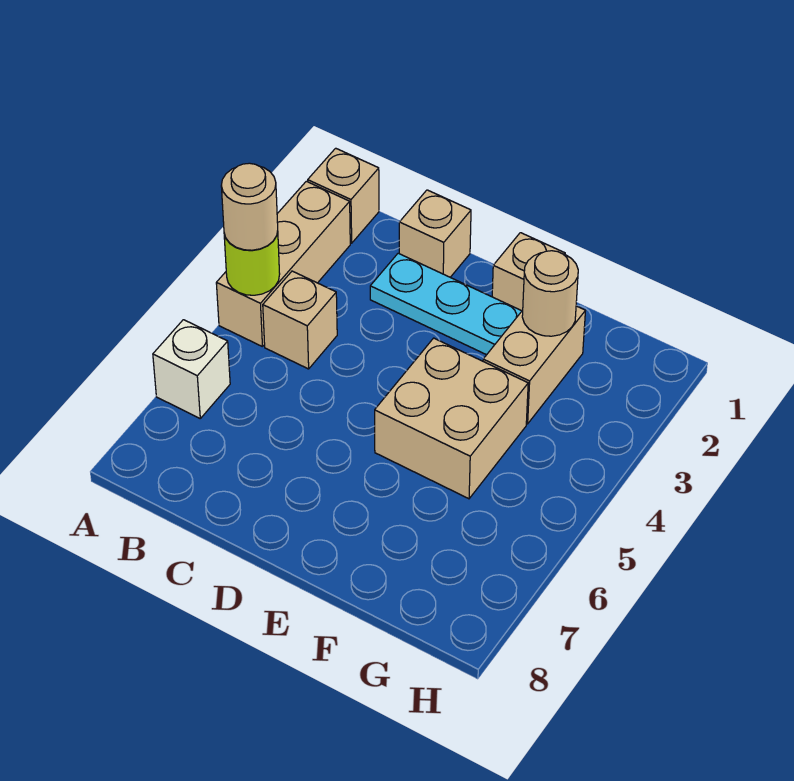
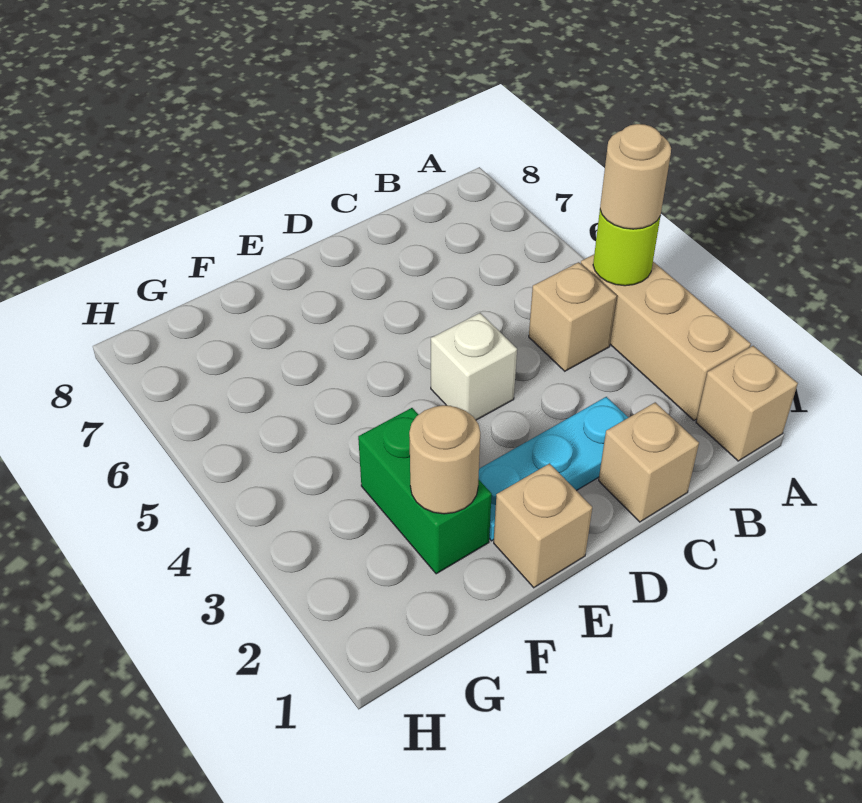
white 1x1 brick [153,320,230,418] -> white 1x1 brick moved to [431,313,517,420]
tan 2x2 brick [375,338,528,499] -> none
tan 1x2 brick [483,306,585,424] -> green 1x2 brick [358,408,492,574]

